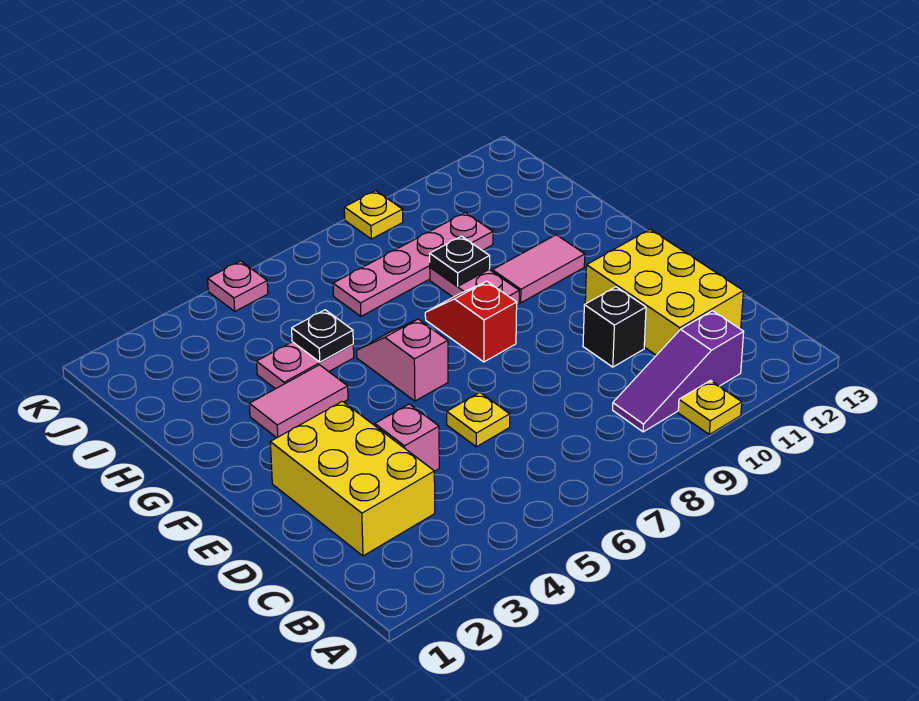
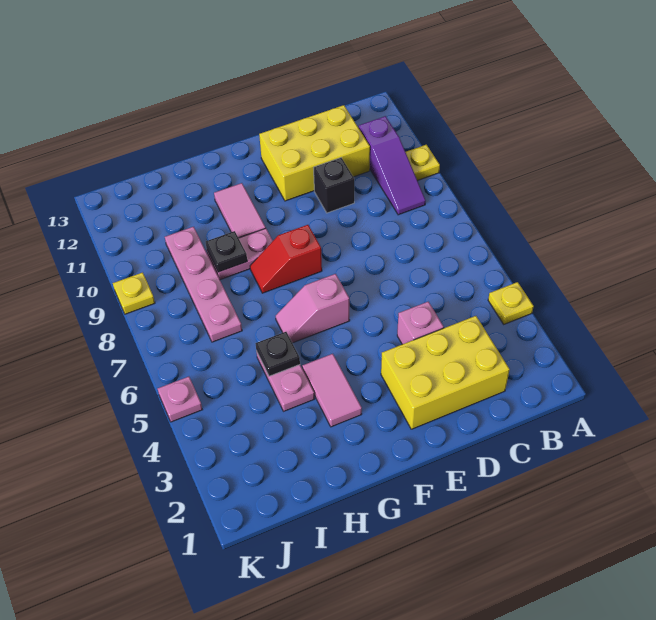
yellow 1x1 plate [447,392,510,447] -> yellow 1x1 plate moved to [488,282,534,324]

